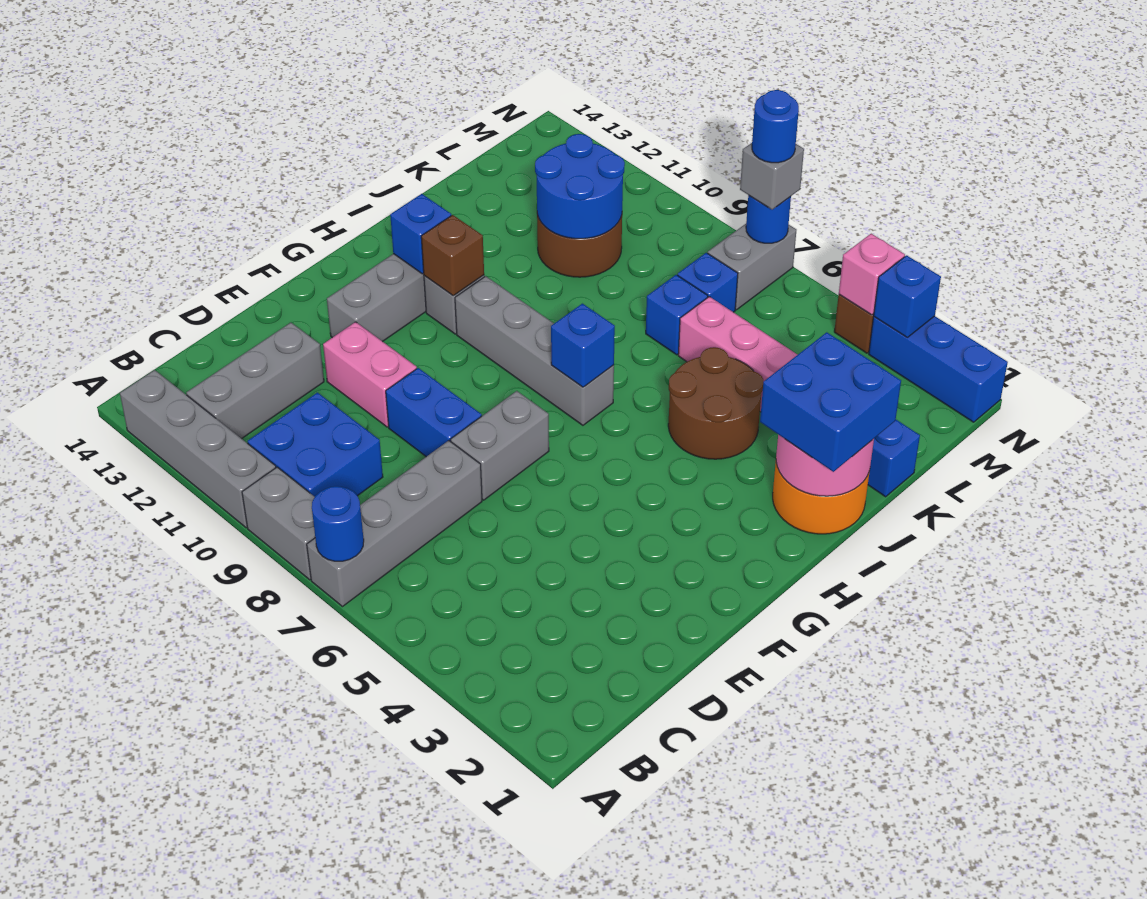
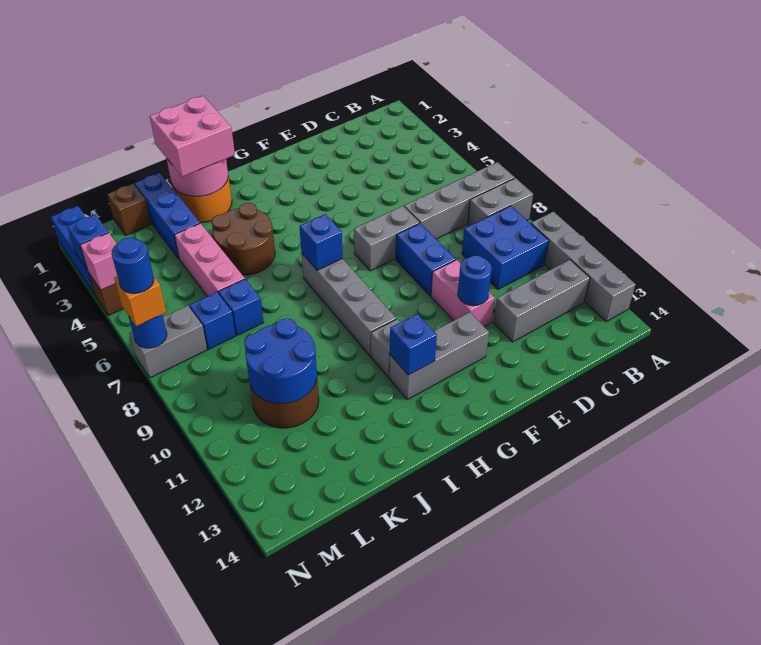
blue 1x1 round brick [312,486,364,561] -> blue 1x1 round brick moved to [458,255,492,306]
grey 1x2 brick [242,467,315,580] -> grey 1x2 brick turned to [468,178,533,226]
brown 1x1 brick [421,215,484,296] -> brown 1x1 brick moved to [107,184,151,235]
blue 2x2 brick [760,332,901,472] -> pink 2x2 brick [150,96,235,177]
grey 1x1 brick [740,143,804,210] -> orange 1x1 brick [114,276,166,326]

